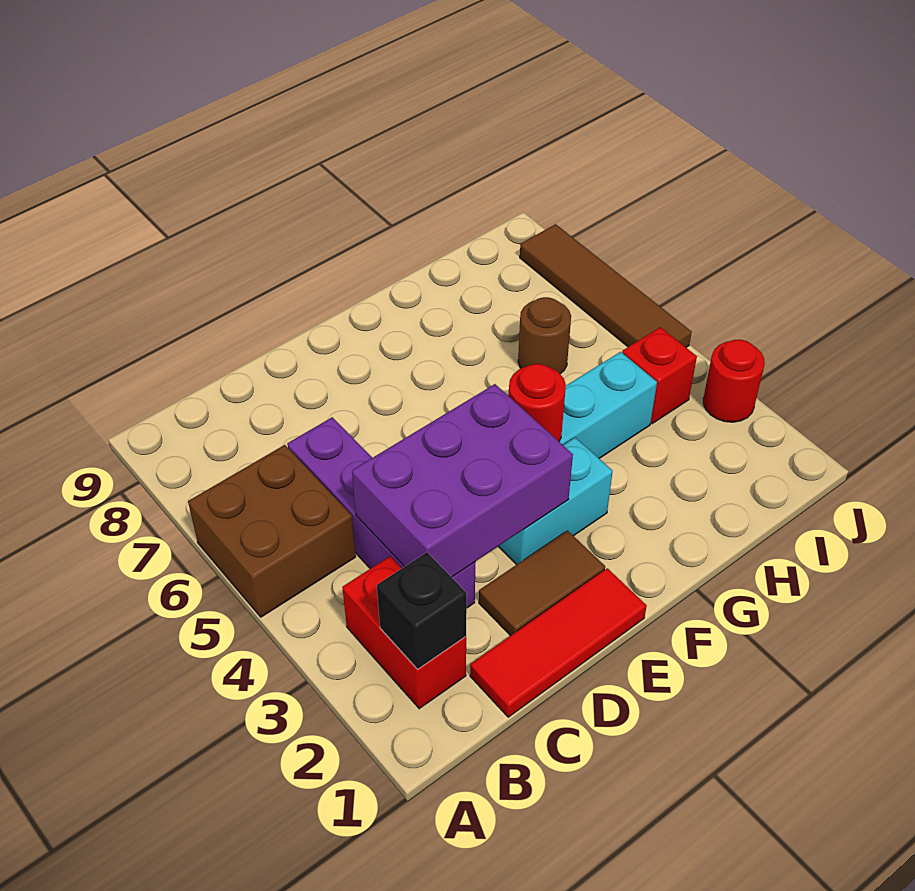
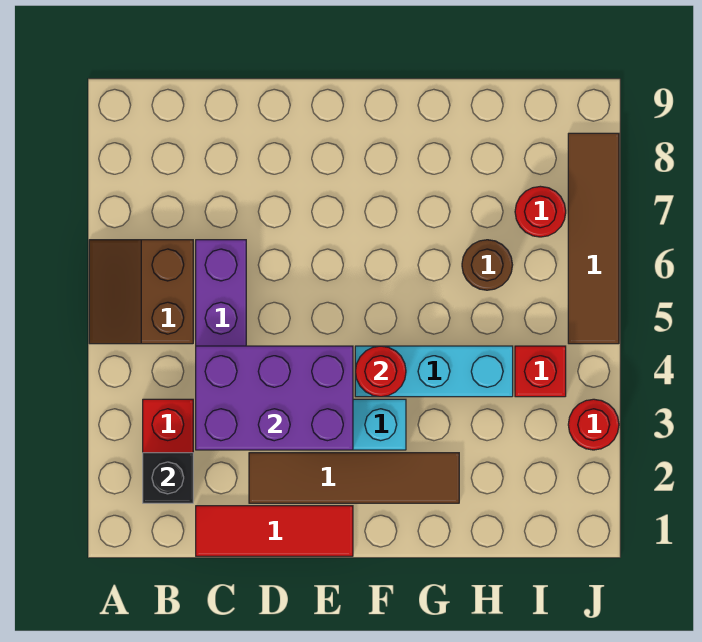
brown 2x2 brick [188,445,356,617] -> brown 2x2 slope [89,240,193,344]
brown 1x2 tile [479,531,605,636] -> brown 1x4 tile [249,453,459,503]
none -> red 1x1 round brick [515,186,566,237]

